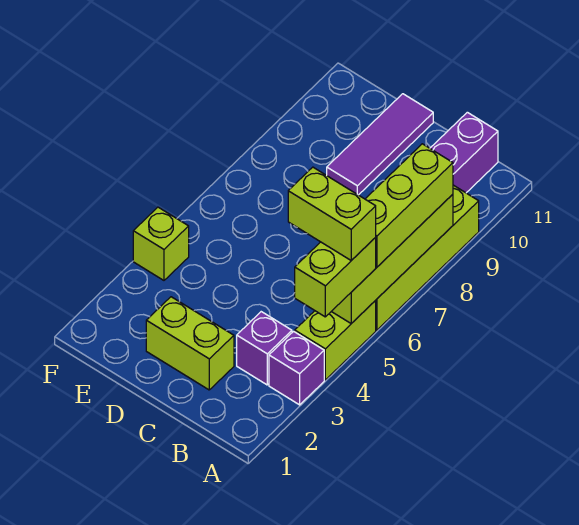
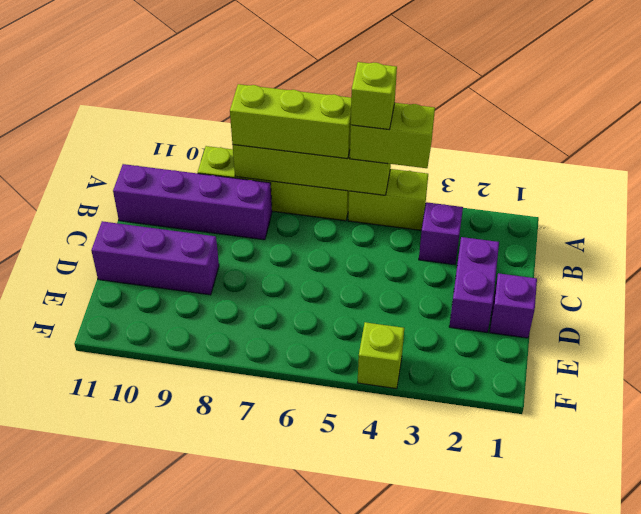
purple 1x1 brick [269,331,324,405] -> purple 1x1 brick moved to [490,273,537,338]
lime 1x2 brick [288,167,376,260] -> lime 1x1 brick [351,62,397,130]
lime 1x2 brick [146,297,234,390] -> purple 1x2 brick [449,237,499,332]
purple 1x3 tile [327,94,433,195] -> purple 1x3 brick [91,221,219,295]

